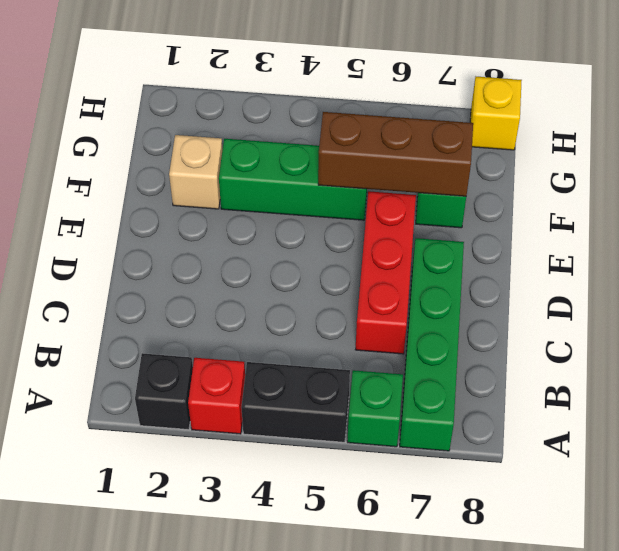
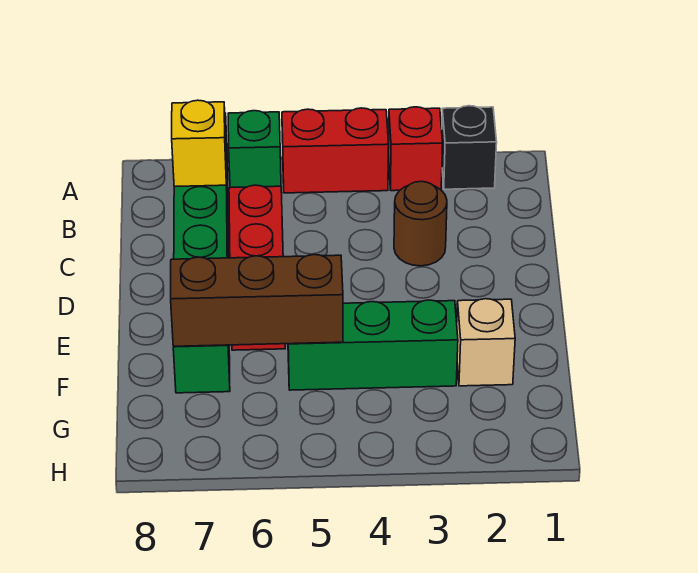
black 1x2 brick [241,362,350,442] -> red 1x2 brick [282,108,389,193]
none -> brown 1x1 round brick [394,181,447,266]
yellow 1x1 brick [470,77,522,150] -> yellow 1x1 brick moved to [172,100,226,187]

